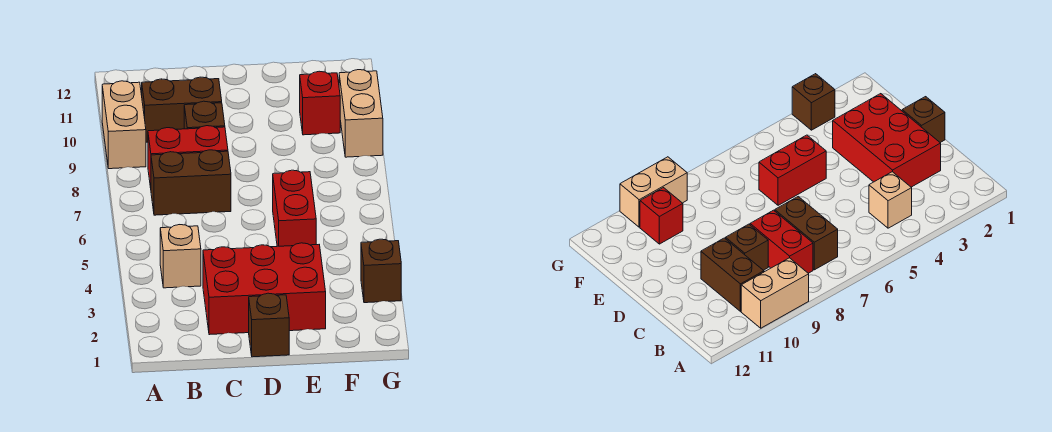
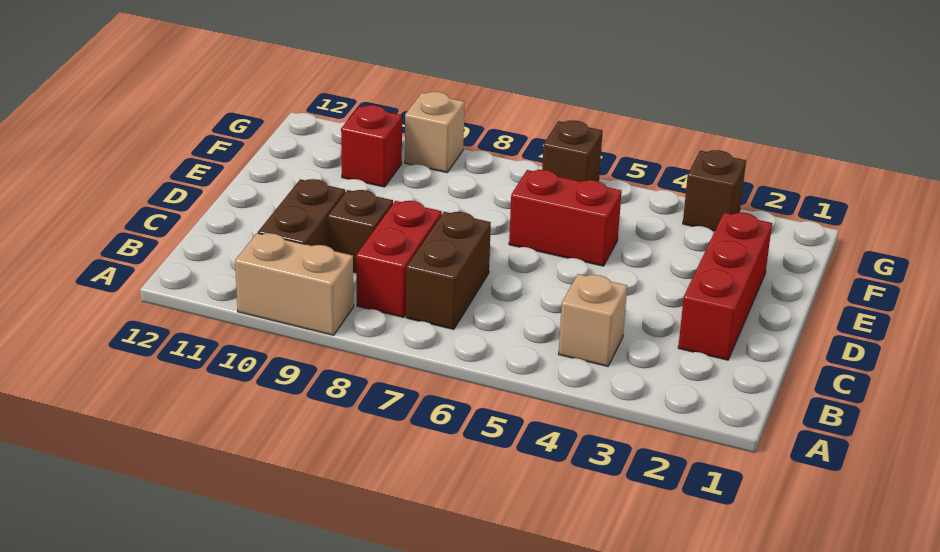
red 2x3 brick [203,243,326,335] -> red 1x3 brick [678,213,772,360]
brown 1x1 brick [249,293,289,357] -> brown 1x1 brick moved to [542,120,603,182]
tan 1x2 brick [339,70,383,157] -> tan 1x1 brick [405,92,464,172]

